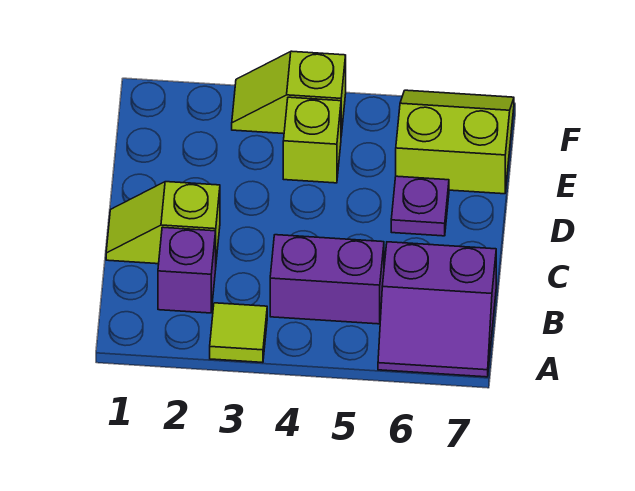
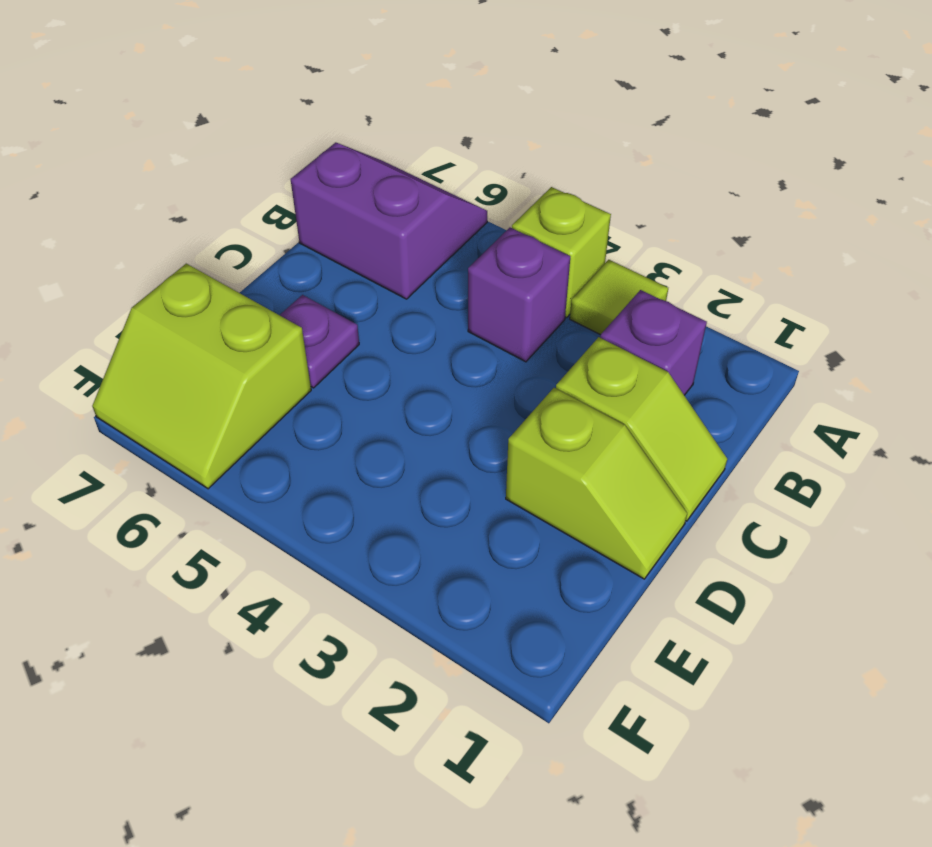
purple 1x2 brick [270,235,384,324] -> purple 1x1 brick [468,228,570,362]
lime 1x1 brick [283,97,341,183] -> lime 1x1 brick moved to [512,187,611,318]
lime 1x2 slope [232,51,346,135] -> lime 1x2 slope moved to [506,388,687,579]

